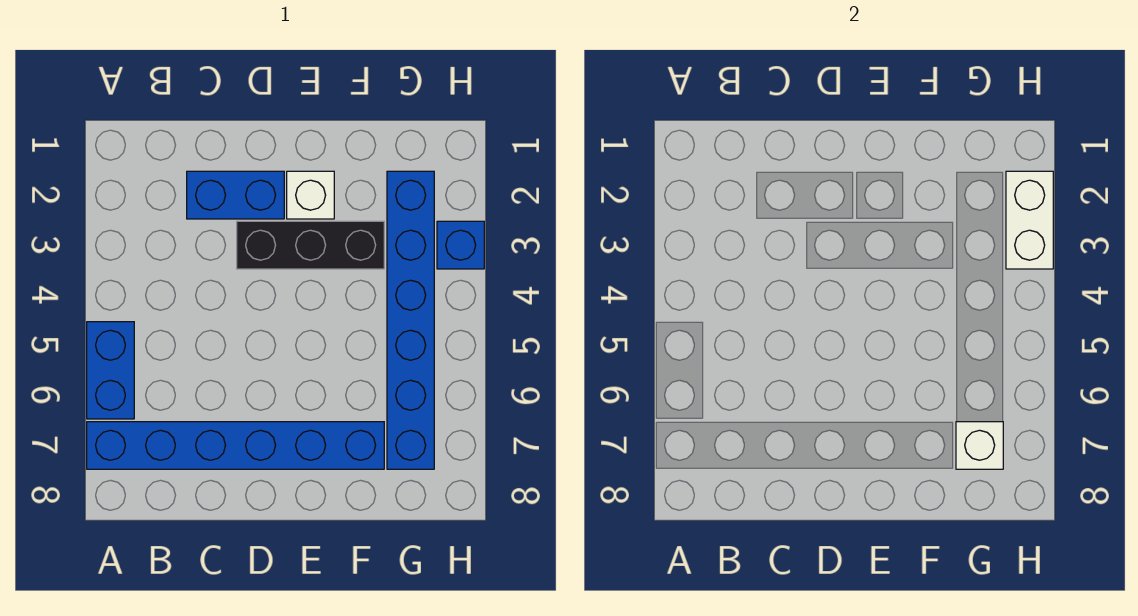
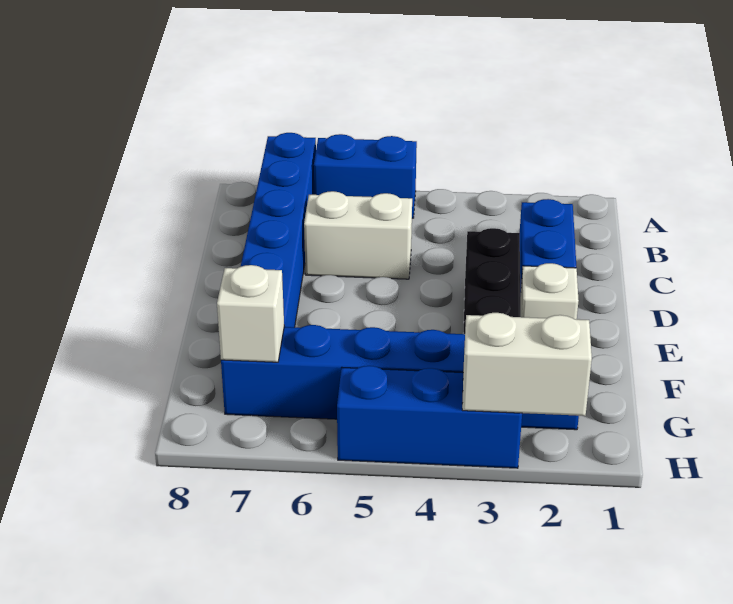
none -> white 1x2 brick [304,191,412,279]
blue 1x1 brick [437,221,484,269] -> blue 1x3 brick [337,366,522,468]

